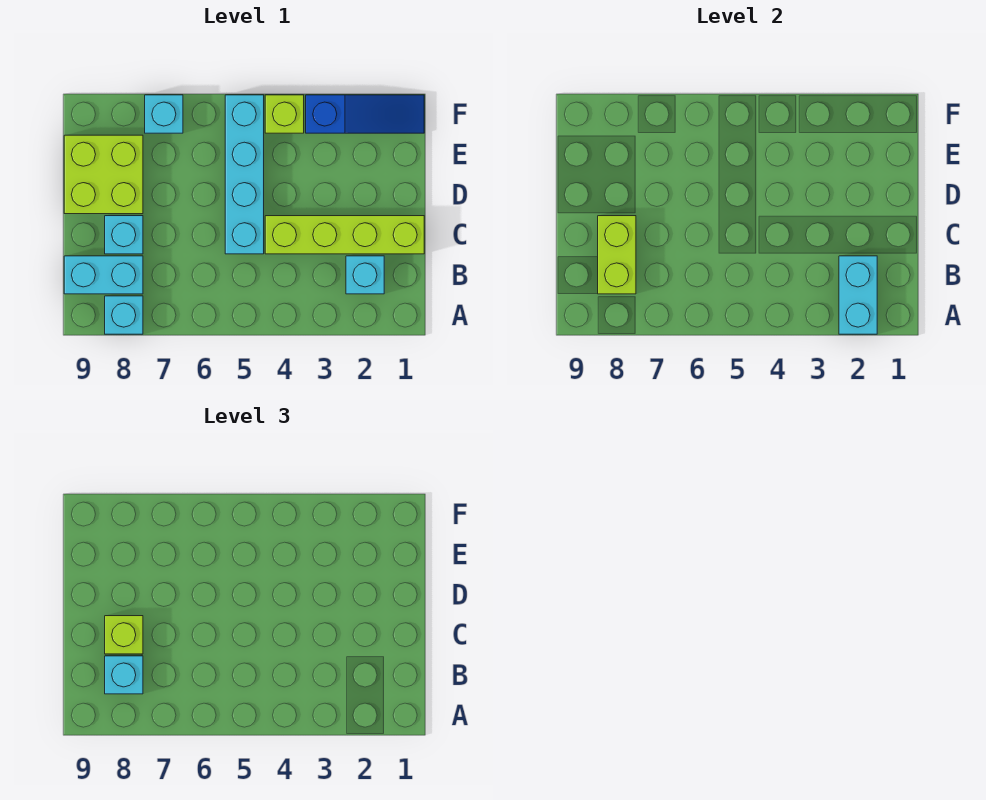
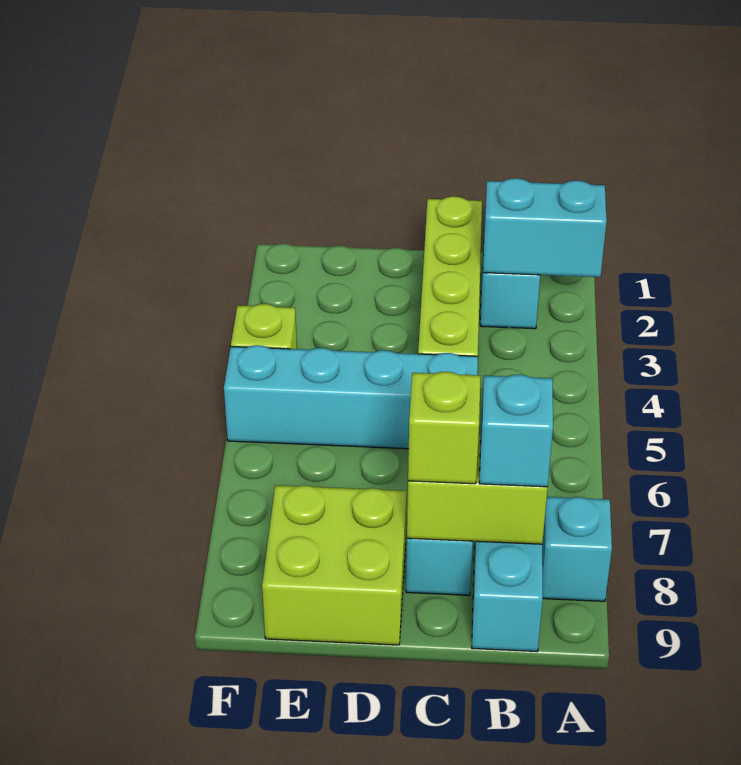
blue 1x3 slope [306,95,424,133] -> none
cyan 1x1 brick [145,95,183,133] -> none

